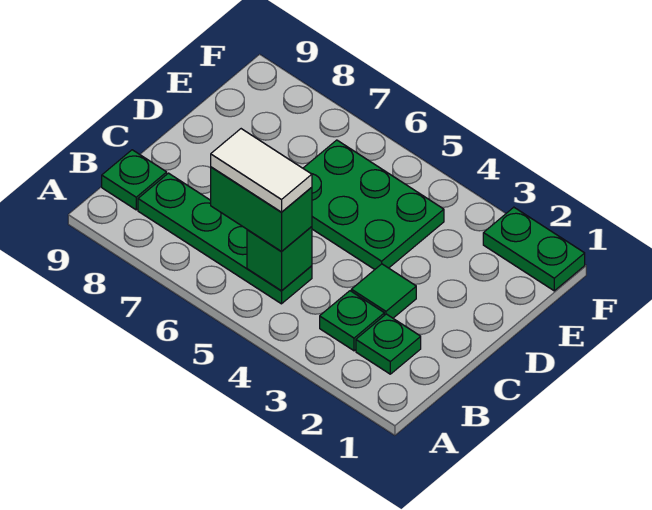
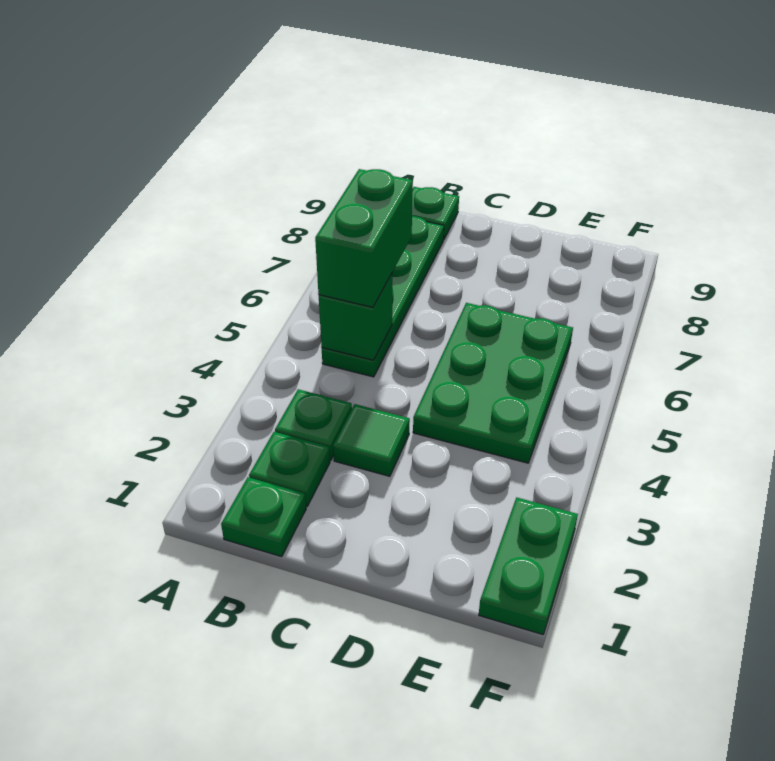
none -> green 1x1 plate [221,477,306,557]
white 1x2 tile [211,129,312,212] -> none

